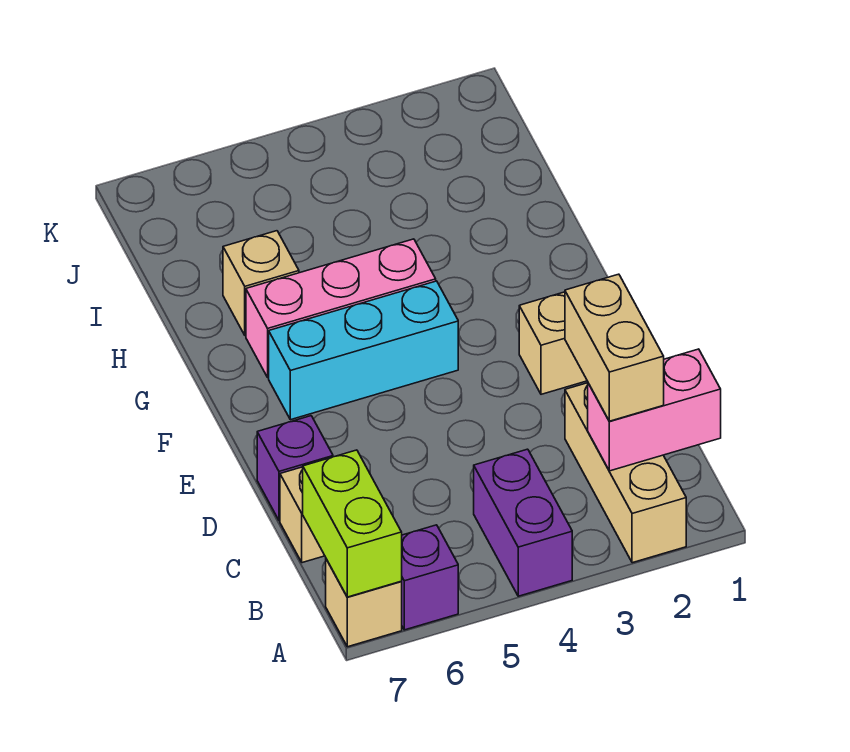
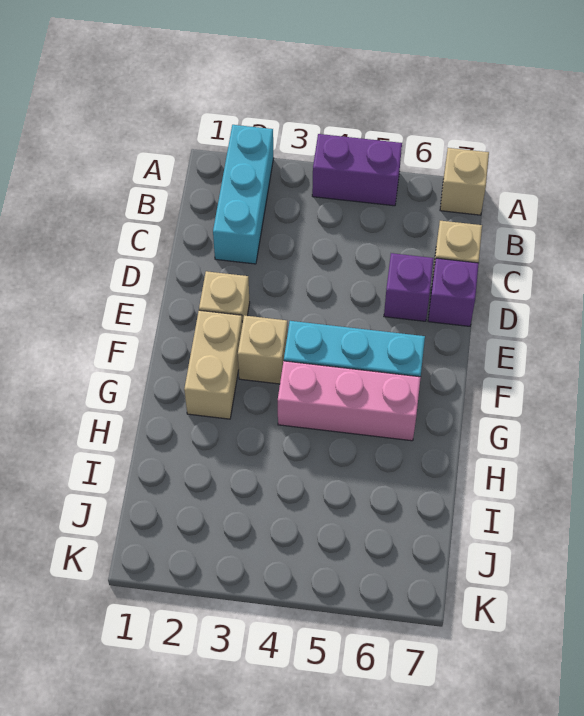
tan 1x3 brick [565,383,686,563] -> cyan 1x3 brick [213,125,274,264]
purple 1x2 brick [474,449,572,596] -> purple 1x2 brick turned to [312,134,402,206]
purple 1x1 brick [401,525,458,630] -> purple 1x1 brick moved to [384,253,434,321]
lime 1x2 brick [303,450,402,597] -> none
pink 1x2 brick [588,349,721,471] -> none
tan 1x2 brick [565,274,664,421] -> tan 1x2 brick moved to [184,310,242,419]
tan 1x1 brick [223,231,299,336] -> tan 1x1 brick moved to [238,315,288,384]

